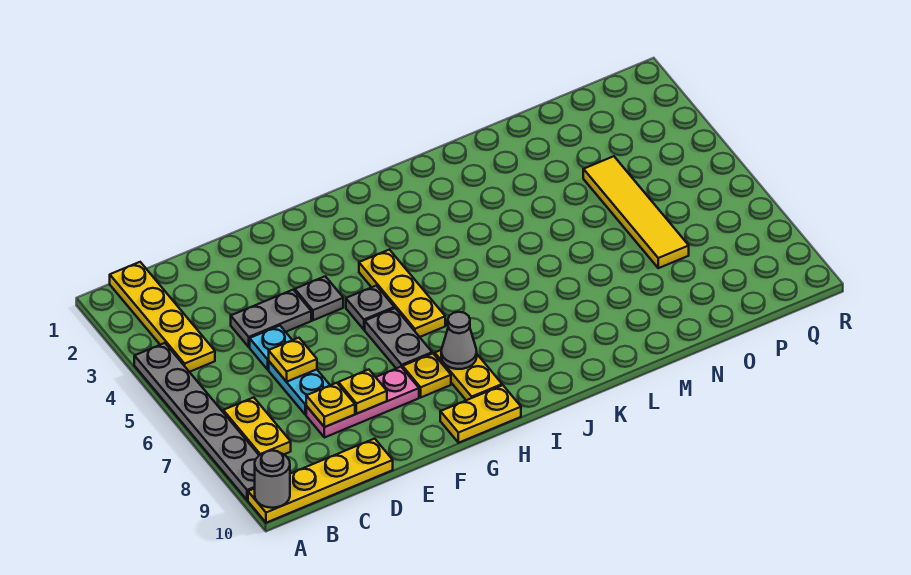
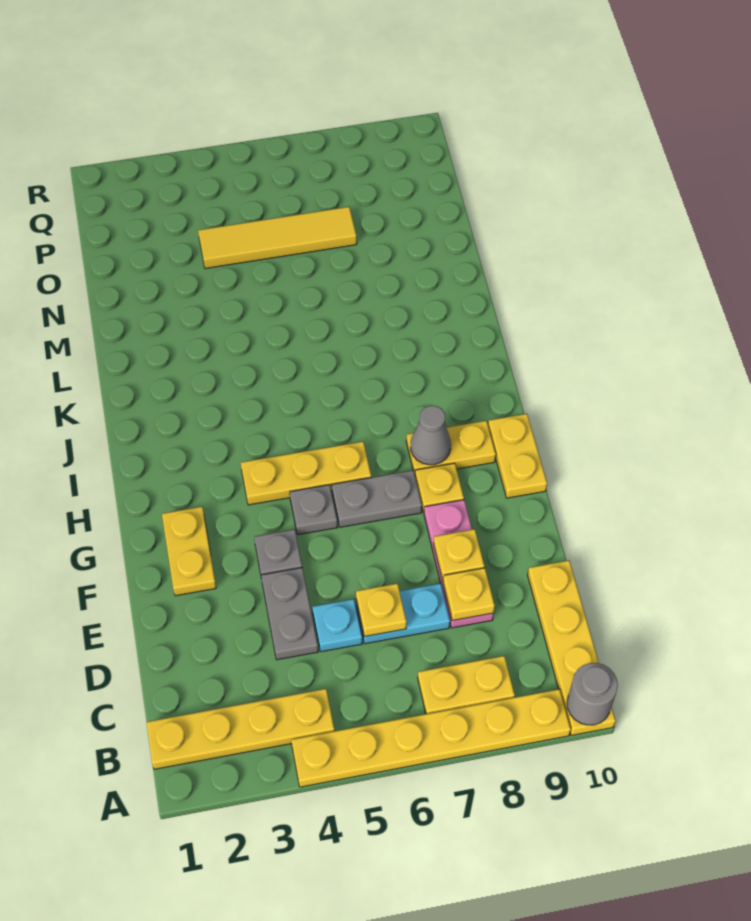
grey 1x6 plate [134,343,259,500] -> yellow 1x6 plate [291,689,571,787]
none -> yellow 1x2 plate [162,507,216,596]

